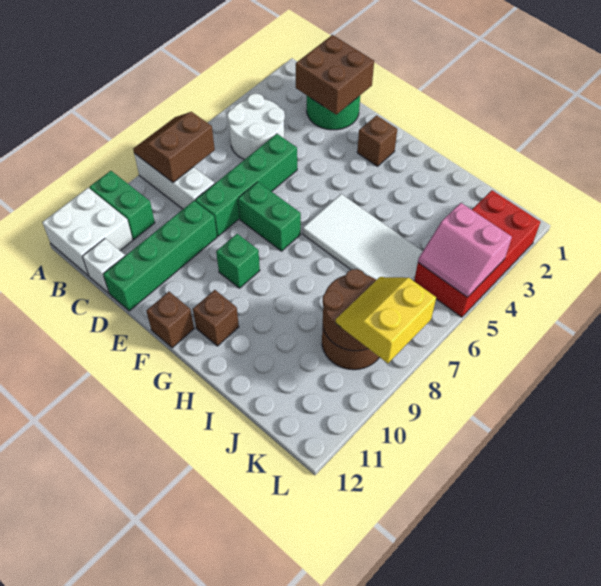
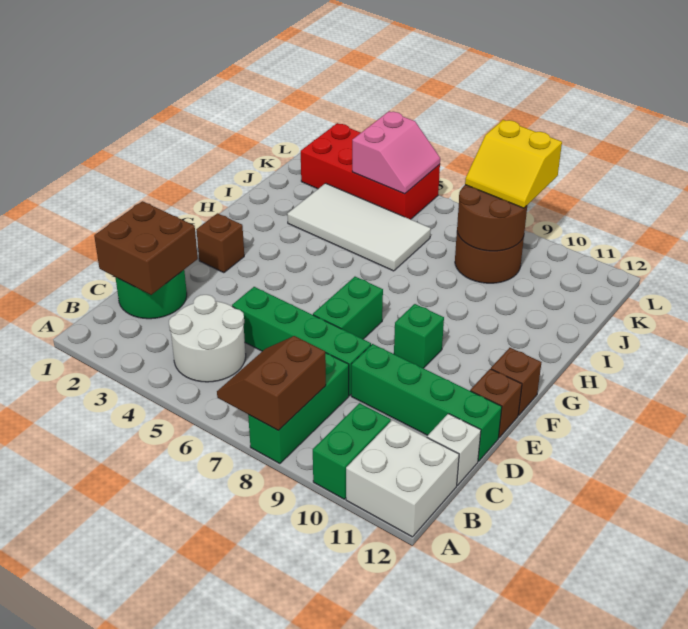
brown 2x2 slope [133,112,215,183] -> brown 2x2 slope turned to [217,336,326,431]
white 1x3 brick [134,153,215,209] -> green 1x3 brick [248,353,349,464]
white 2x4 tile [303,194,423,281] -> white 2x4 tile turned to [287,183,431,271]
brown 1x1 brick [193,290,239,346] -> brown 1x1 brick moved to [470,369,522,438]

